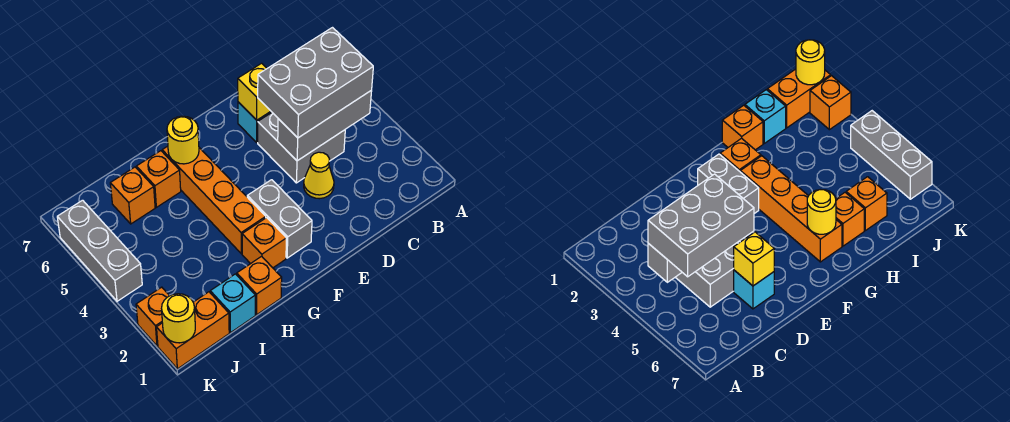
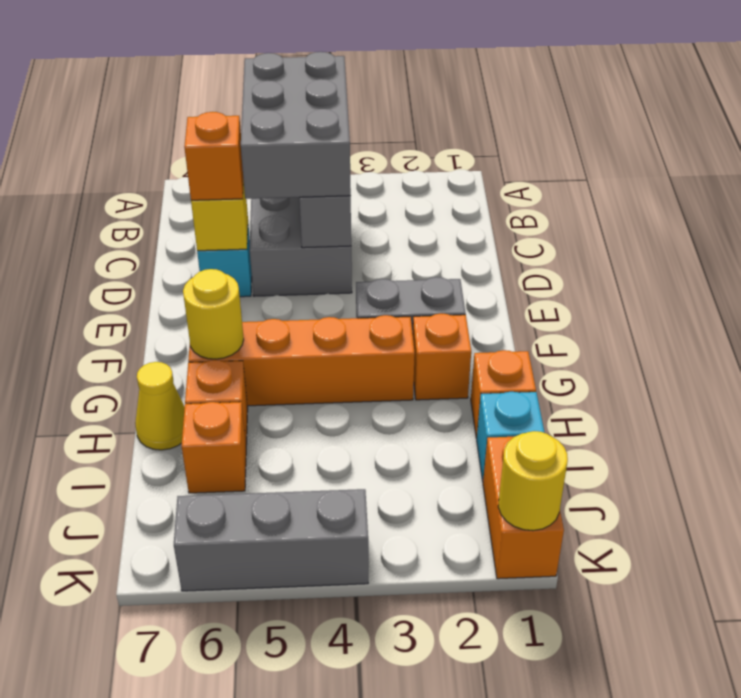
yellow 1x1 cone [304,152,334,199] -> yellow 1x1 cone moved to [135,362,185,450]
orange 1x1 brick [136,287,169,346] -> orange 1x1 brick moved to [184,112,243,200]

